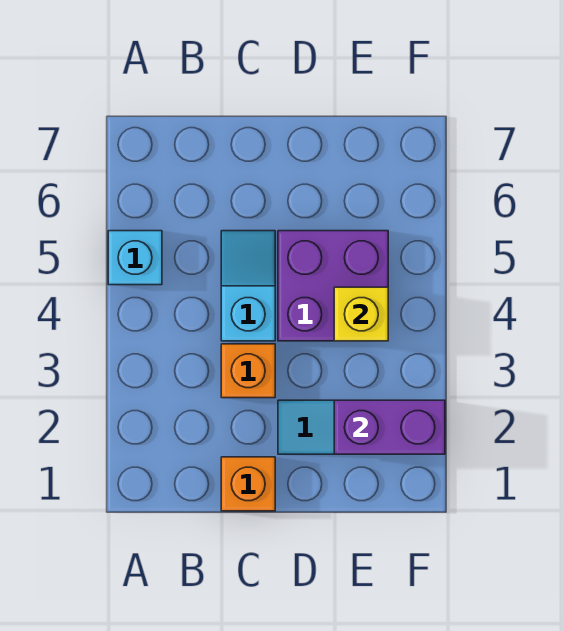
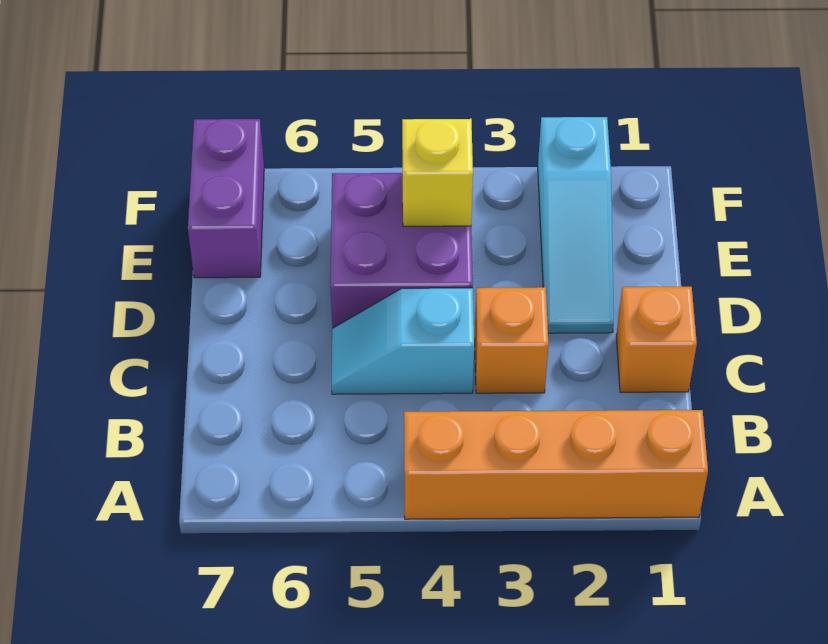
none -> orange 1x4 brick [404,410,708,519]
cyan 1x1 brick [108,231,162,285] -> none
purple 1x2 brick [334,400,445,454] -> purple 1x2 brick moved to [188,119,264,278]

